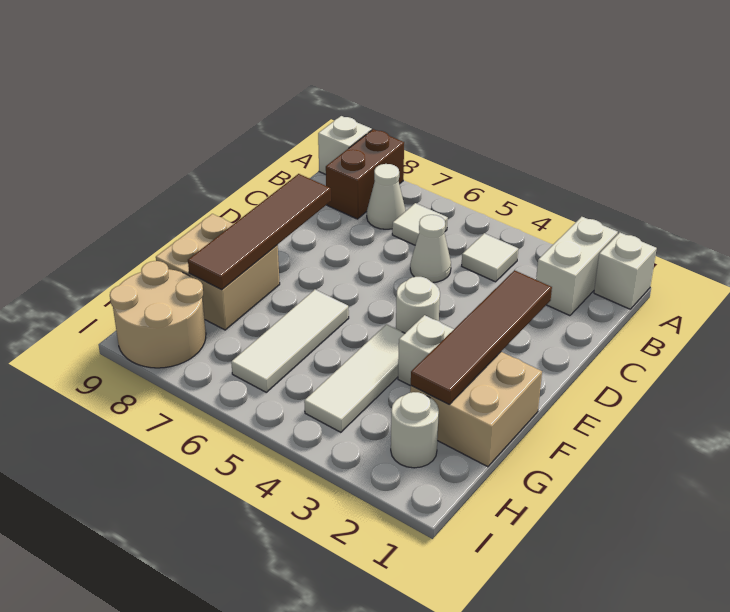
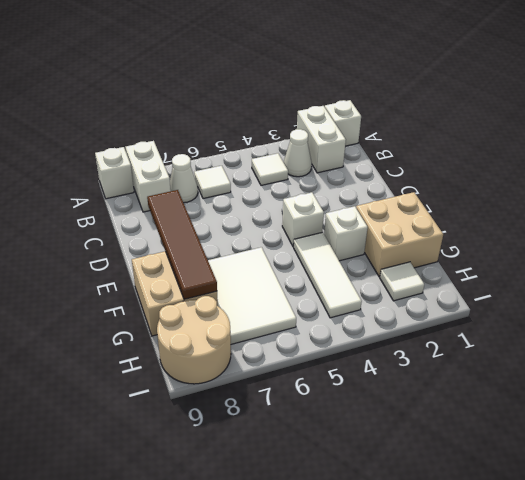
brown 1x2 brick [326,129,404,219] -> white 1x2 brick [126,141,171,212]
white 1x1 cone [410,215,451,283] -> white 1x1 cone moved to [284,129,312,177]
brown 1x4 tile [411,270,552,404] -> none
white 1x1 round brick [396,277,440,333] -> white 1x1 brick [282,192,324,247]
white 1x3 tile [231,289,349,392] -> white 2x3 tile [208,247,296,344]
white 1x1 round brick [391,392,439,468] -> white 1x1 tile [380,262,424,301]

